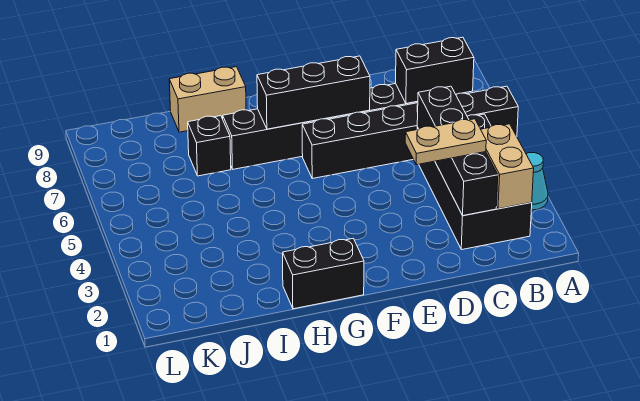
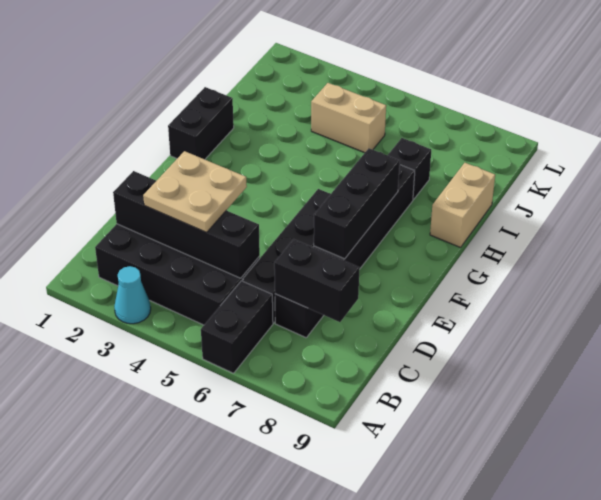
tan 1x2 brick [481,124,534,209] -> tan 1x2 brick moved to [311,83,386,153]
black 1x2 brick [396,37,474,103] -> black 1x2 brick turned to [274,239,359,322]
tan 1x2 plate [405,119,486,165] -> tan 2x2 plate [143,151,247,232]

